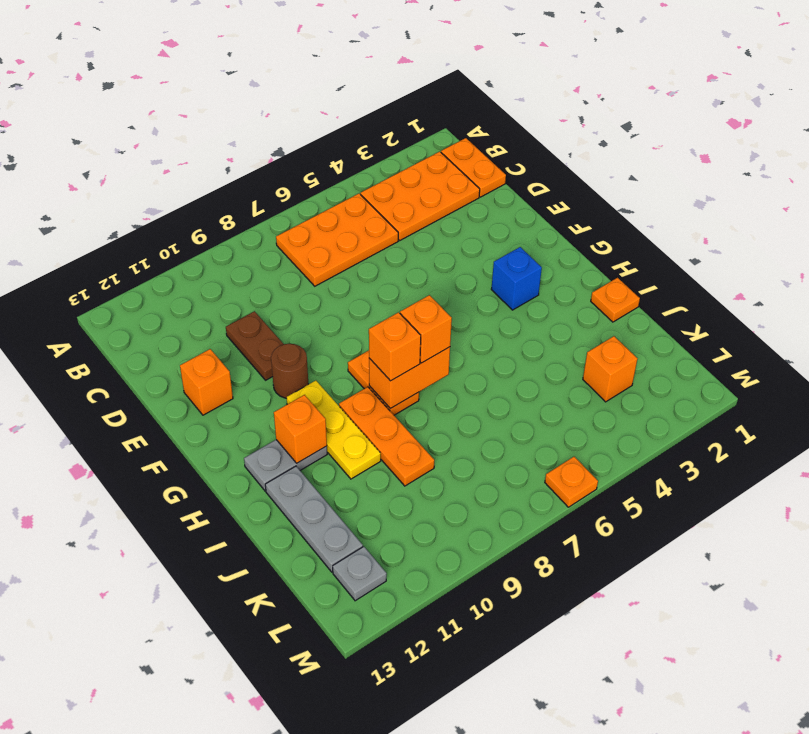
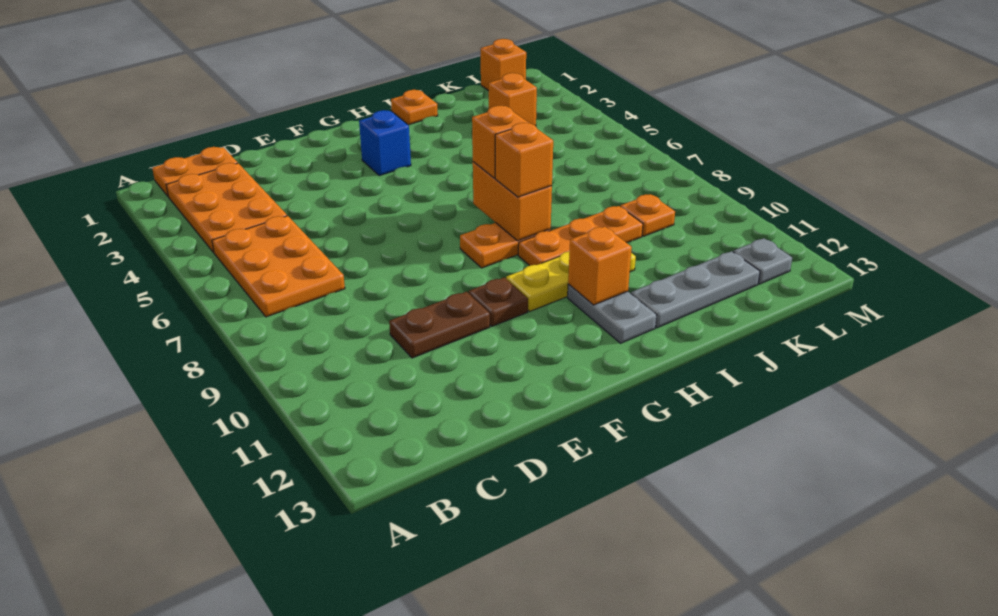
orange 1x1 brick [180,349,233,415] -> orange 1x1 brick moved to [481,39,526,91]
brown 1x1 round brick [271,344,308,398] -> brown 1x1 plate [468,277,528,326]
orange 1x1 plate [545,457,598,507] -> orange 1x1 plate moved to [620,194,675,236]

